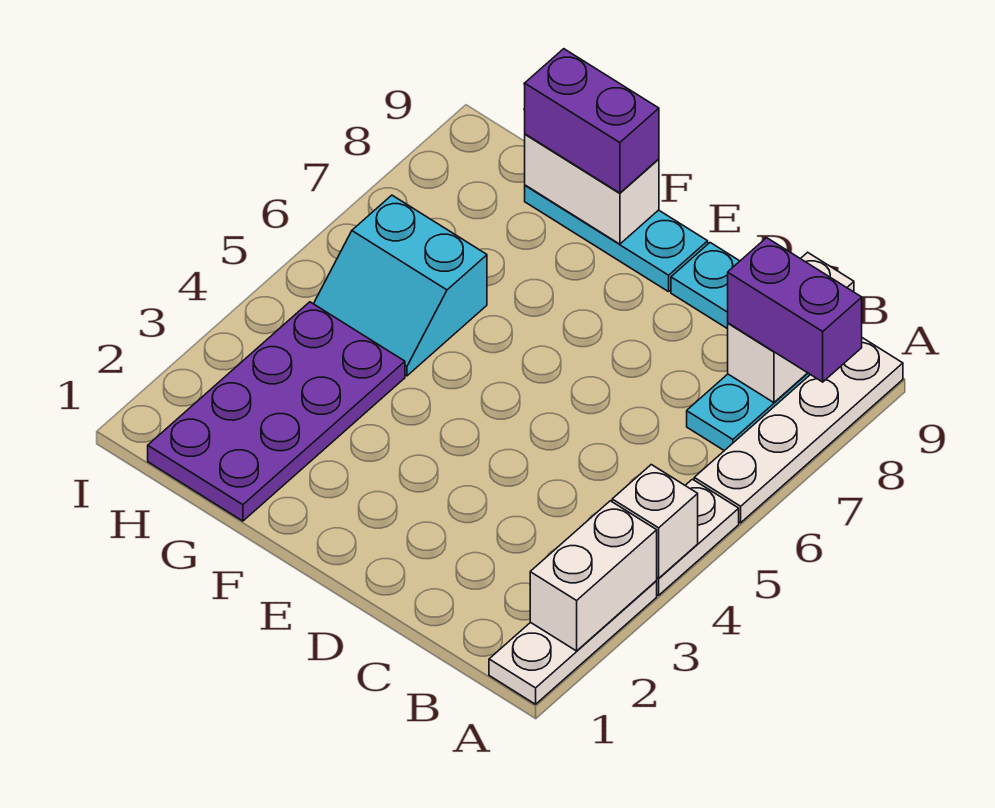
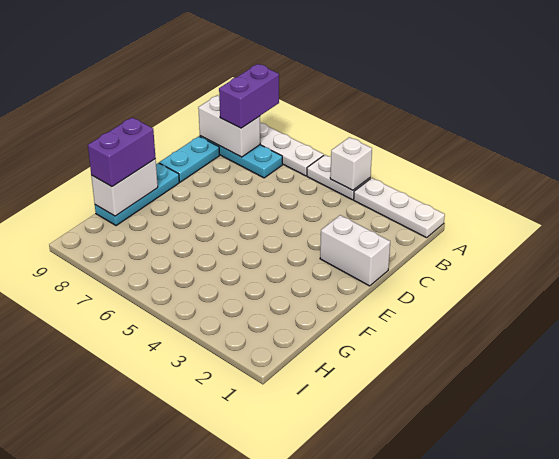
white 1x2 brick [530,501,657,651] -> white 1x2 brick moved to [320,215,390,286]
purple 2x4 plate [148,302,405,521] -> none
cyan 2x2 slope [314,195,487,376] -> none

